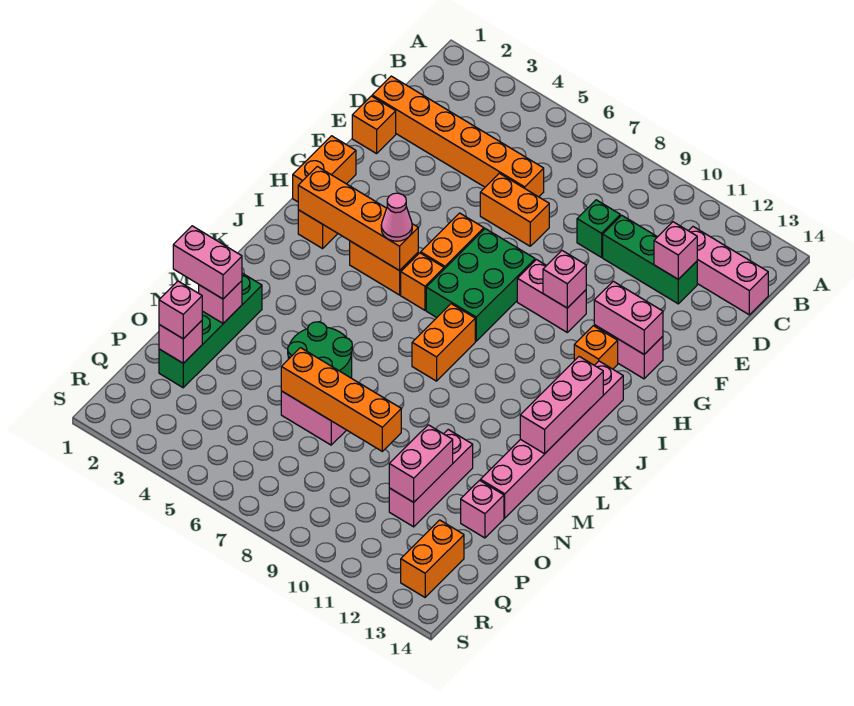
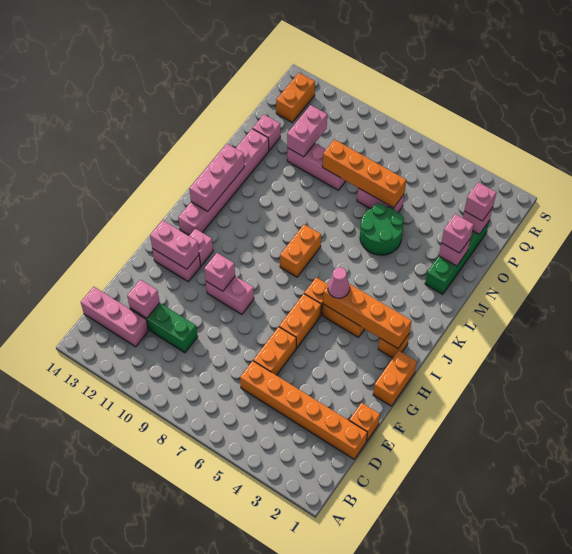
green 1x1 brick [577,200,620,257] -> none
orange 1x2 brick [480,173,549,246] -> orange 1x2 brick turned to [253,327,296,375]
green 2x3 brick [426,229,535,341] -> none
orange 1x1 brick [574,326,618,369] -> pink 1x1 brick [189,229,213,266]
pink 1x2 brick [173,226,242,299] -> pink 1x1 brick [441,214,474,253]
pink 1x3 brick [389,430,473,527] -> pink 1x3 brick turned to [287,143,346,190]

